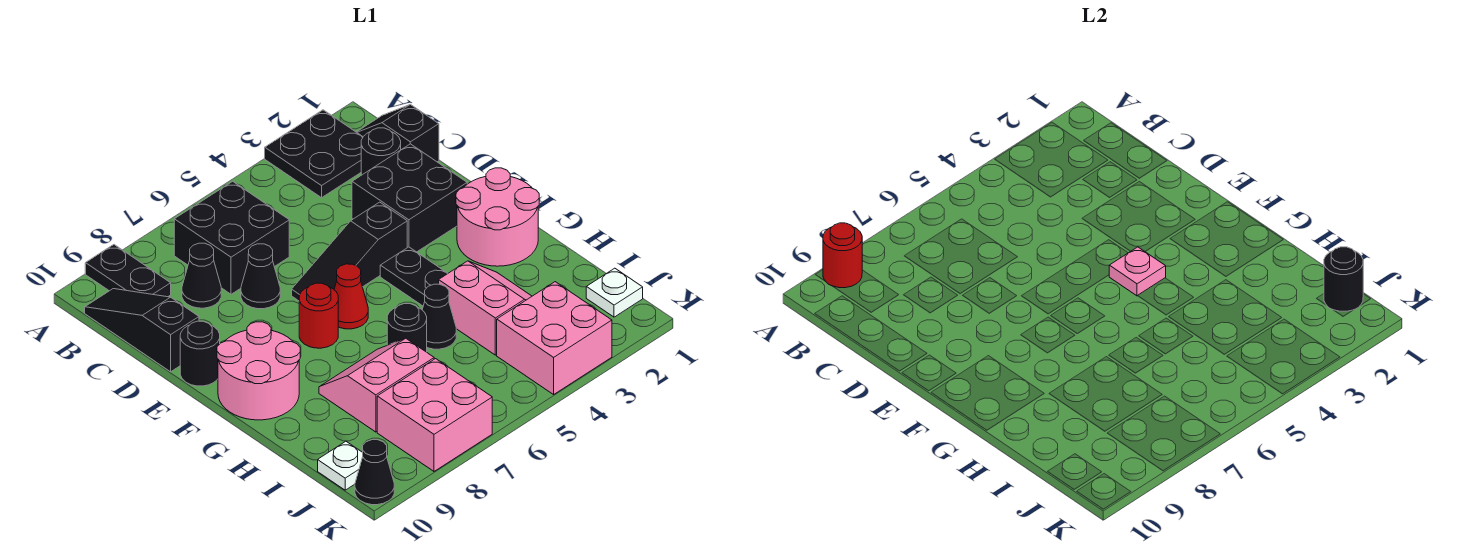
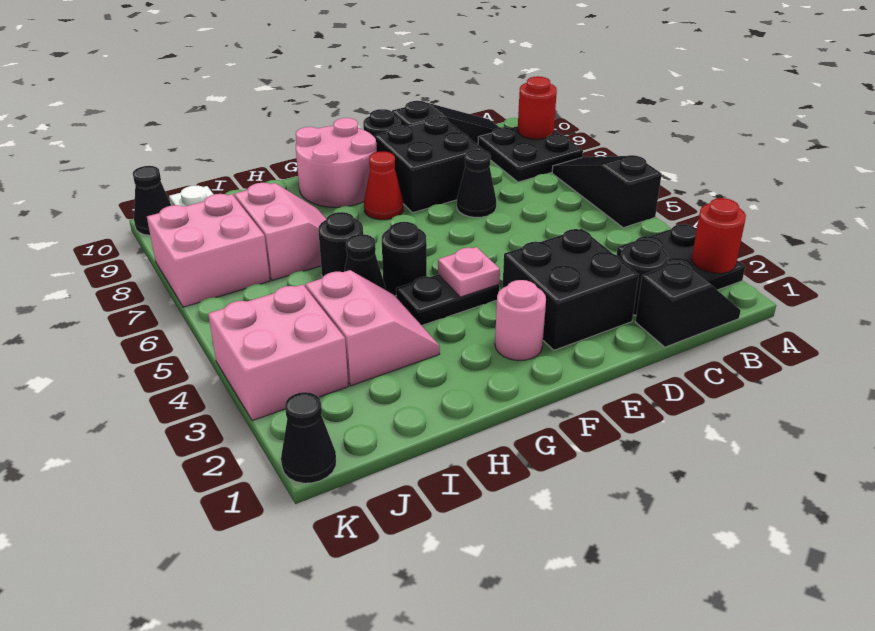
black 1x2 plate [85,245,171,297] -> black 2x2 plate [478,126,583,182]
black 2x2 brick [174,181,289,294] -> black 2x2 brick moved to [374,116,483,213]
black 1x1 cone [182,243,221,308] -> black 1x1 cone moved to [281,392,336,483]
black 1x3 slope [292,202,407,301] -> black 1x3 slope moved to [552,155,662,228]
pink 2x2 round brick [456,168,539,266] -> pink 1x1 round brick [495,280,546,361]
red 1x1 cone [334,264,368,329] -> red 1x1 cone moved to [364,152,403,220]
red 1x1 round brick [299,283,338,348] -> red 1x1 round brick moved to [692,198,746,273]
pink 2x2 slope [439,261,532,355] -> pink 2x2 slope turned to [305,270,440,386]
white 1x1 plate [586,268,643,317] -> none
black 1x1 round brick [1324,247,1363,311] -> black 1x1 round brick moved to [382,222,427,296]

